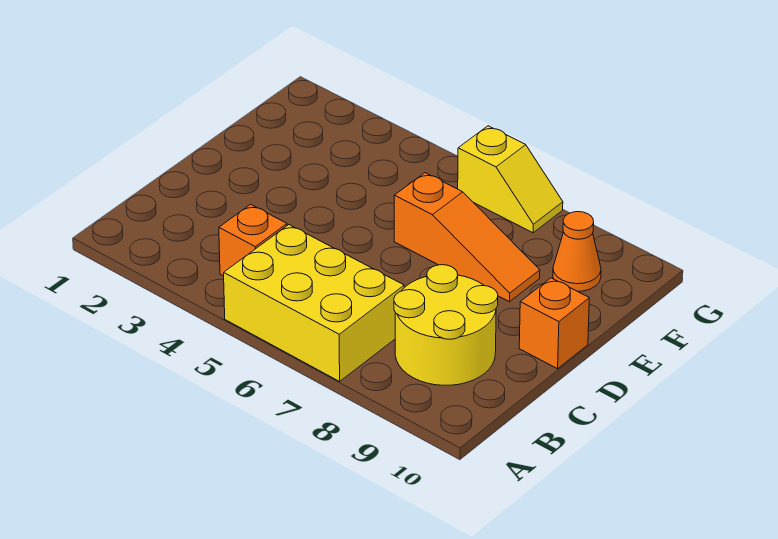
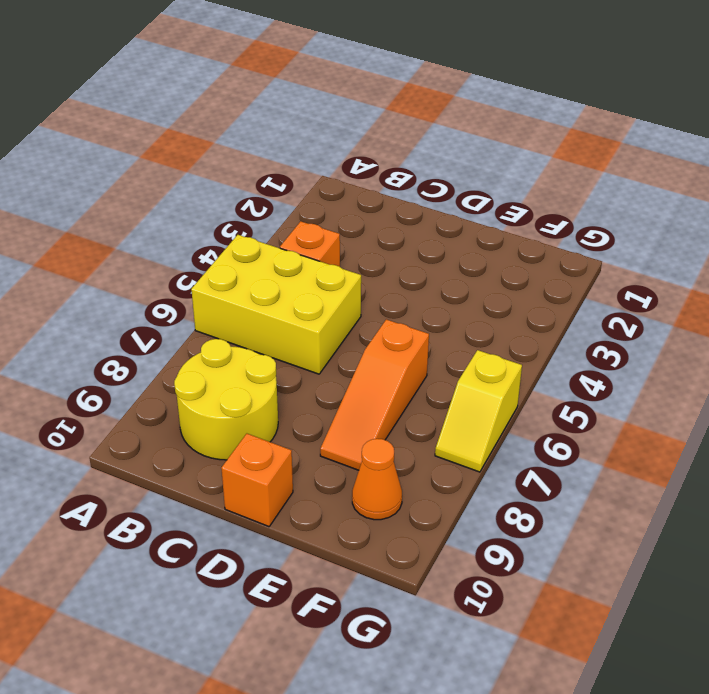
yellow 2x3 brick [224,225,404,381] -> yellow 2x3 brick turned to [191,235,361,374]

